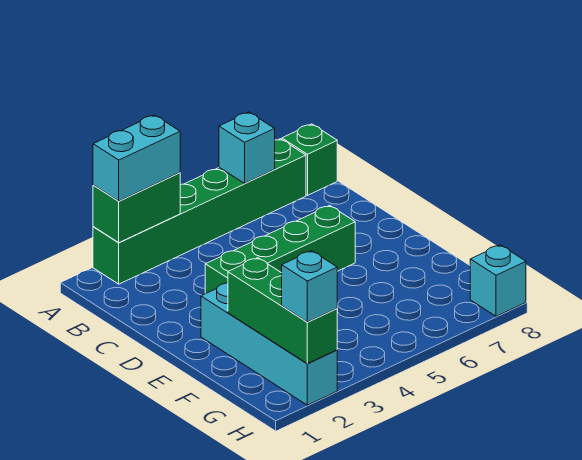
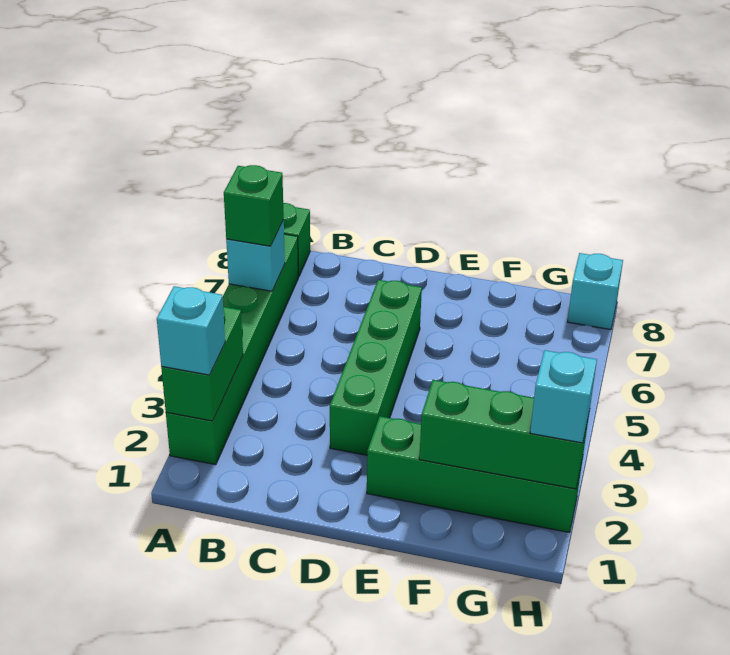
cyan 1x2 brick [93,115,180,201] -> cyan 1x1 brick [157,286,225,375]
none -> green 1x1 brick [224,165,284,246]
cyan 1x4 brick [201,283,337,405] -> green 1x4 brick [367,416,583,533]

